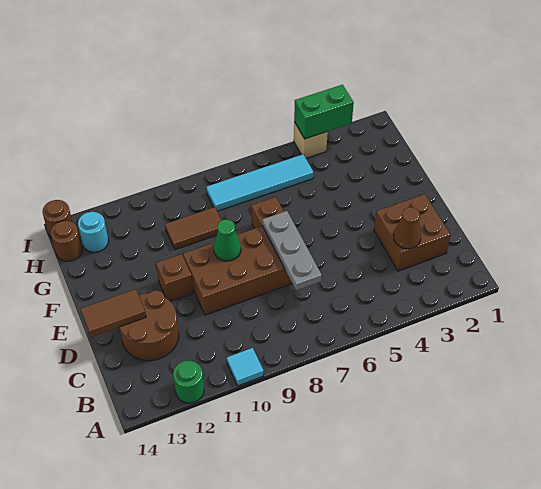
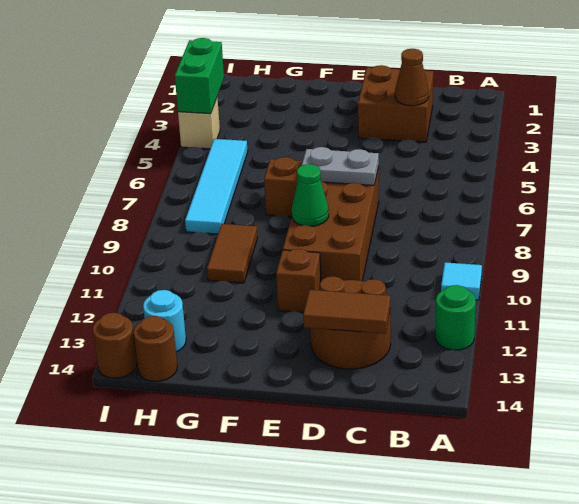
grey 1x3 plate [262,211,322,290] -> grey 1x2 plate [302,147,379,185]
brown 1x2 tile [81,289,146,337] -> brown 1x2 tile turned to [303,290,390,334]

